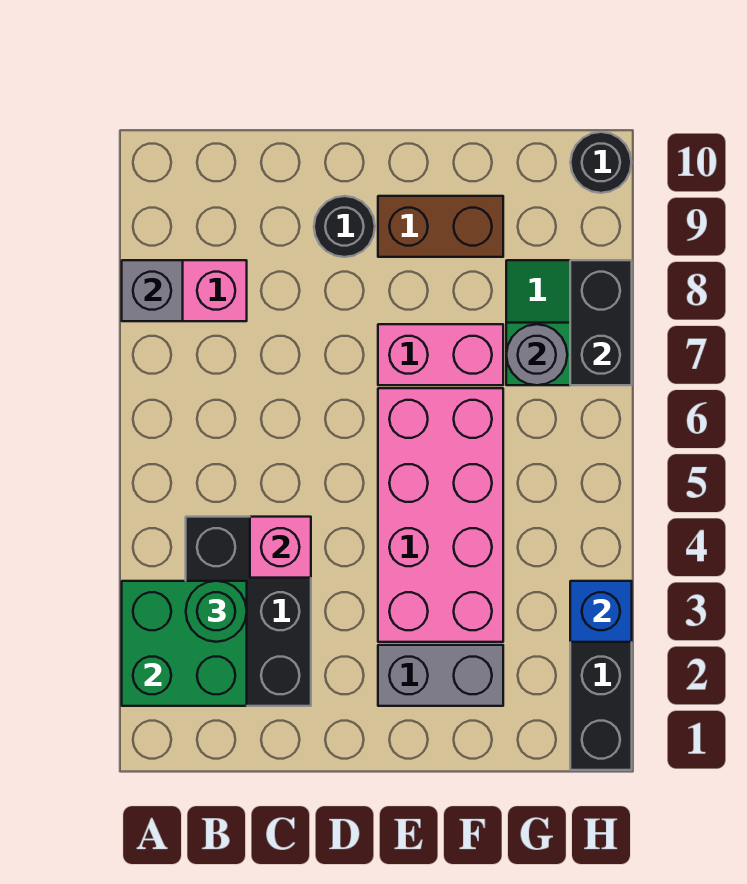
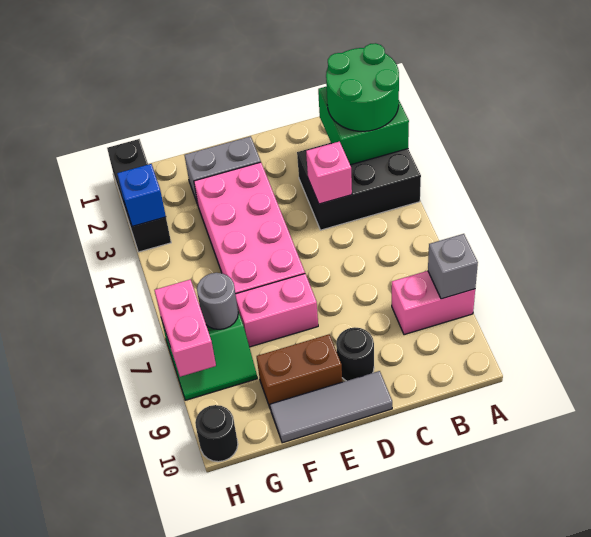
black 2x3 brick [186,517,311,706] -> black 2x3 brick turned to [297,143,421,230]
green 1x1 round brick [186,581,247,642] -> green 2x2 round brick [326,43,399,131]
none -> grey 1x3 tile [270,371,392,443]
black 1x2 brick [570,260,632,385] -> pink 1x2 brick [155,280,216,377]

